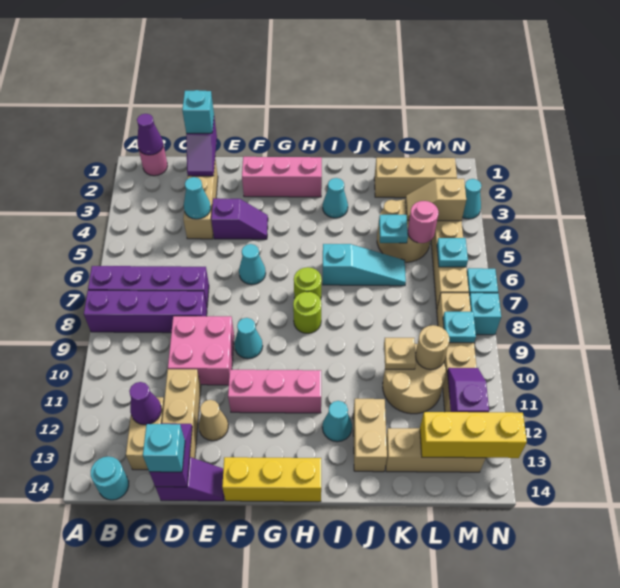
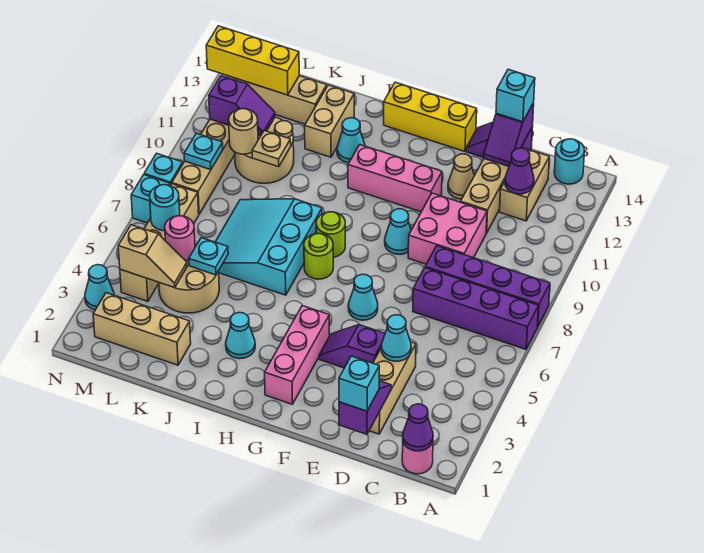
pink 1x3 brick [242,157,322,197] -> pink 1x3 brick turned to [265,306,330,404]
cyan 1x3 slope [323,244,406,286] -> cyan 3x3 slope [216,199,322,295]
cyan 1x1 plate [437,238,468,267] -> cyan 1x1 round brick [150,185,180,231]
purple 1x2 slope [447,368,489,412] -> purple 1x2 slope turned to [209,76,275,136]

